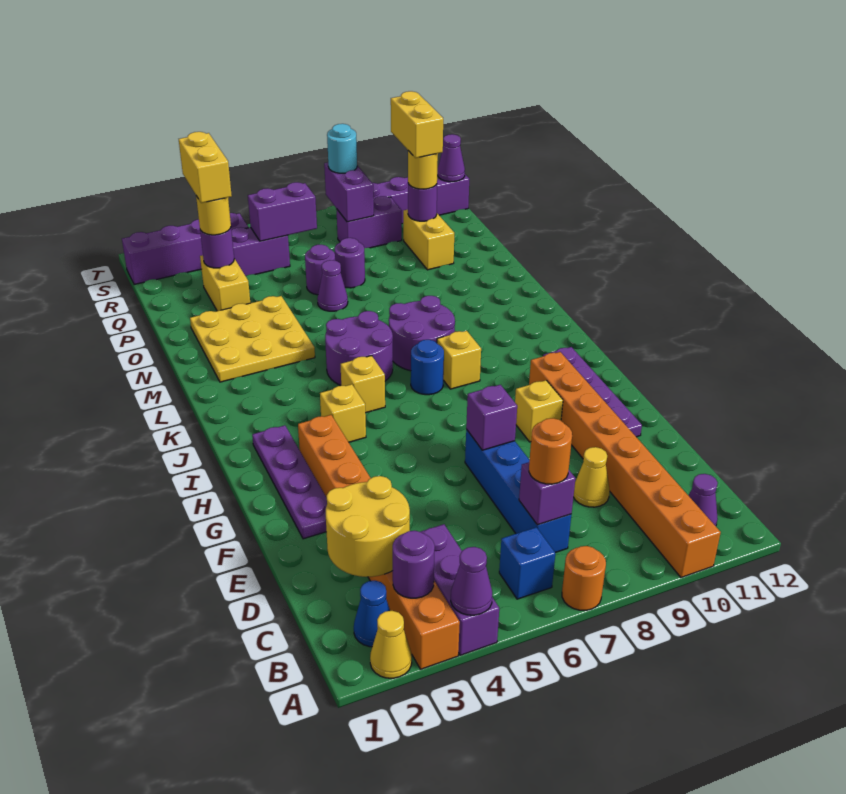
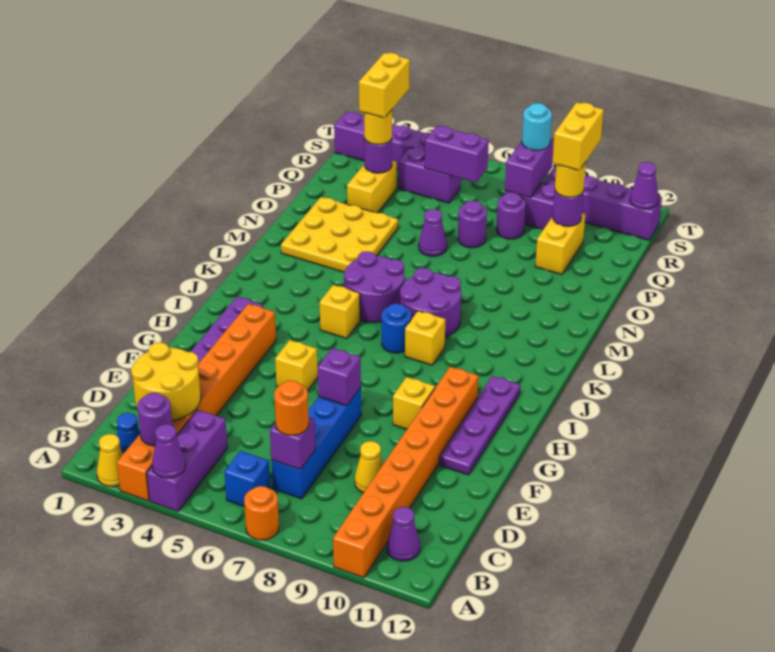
yellow 1x1 brick [320,384,366,442] -> yellow 1x1 brick moved to [275,340,318,391]
purple 1x1 round brick [305,245,335,295] -> purple 1x1 round brick moved to [496,192,526,239]

